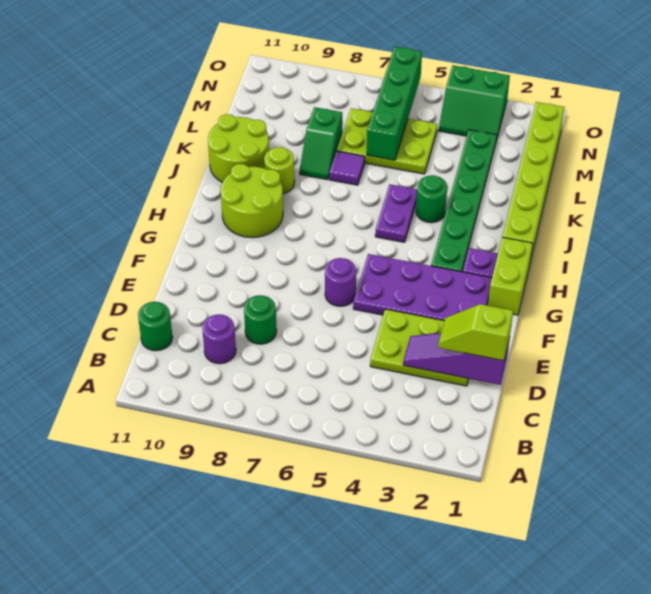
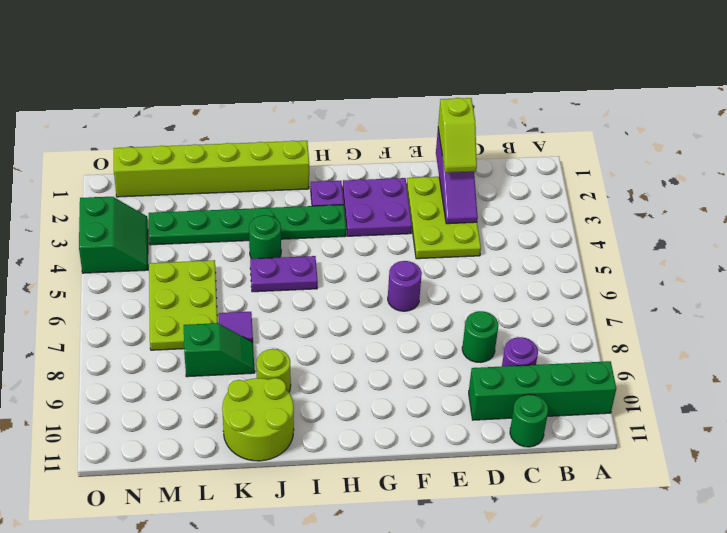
purple 2x4 plate [353,254,492,320] -> purple 2x2 plate [343,178,412,236]
lime 1x2 brick [488,237,533,315] -> none
lime 2x2 round brick [221,164,283,238] -> none
green 1x4 brick [367,46,422,160] -> green 1x4 brick moved to [469,361,616,420]

